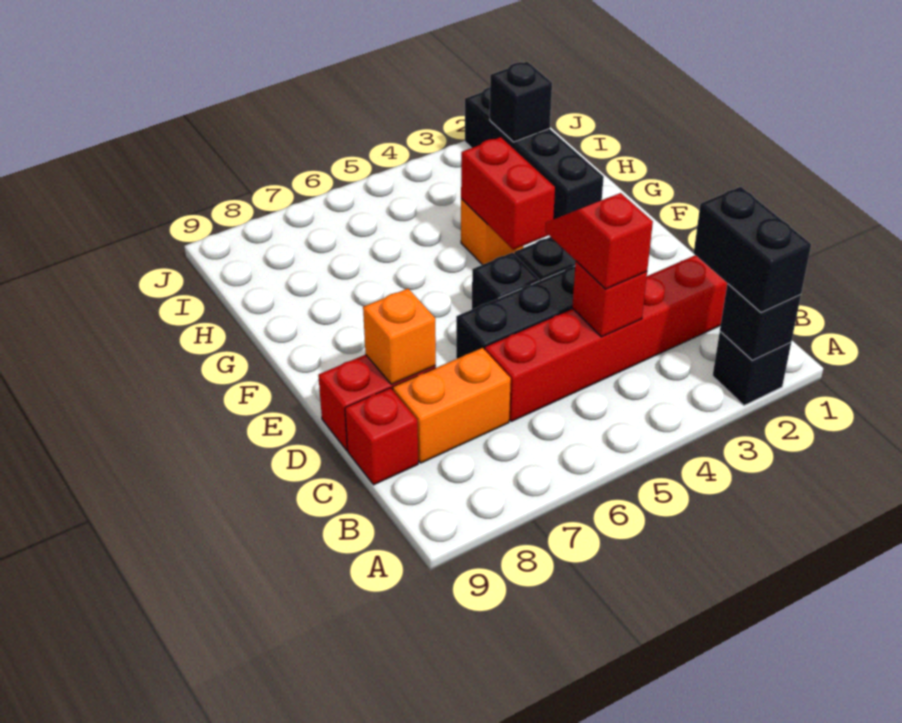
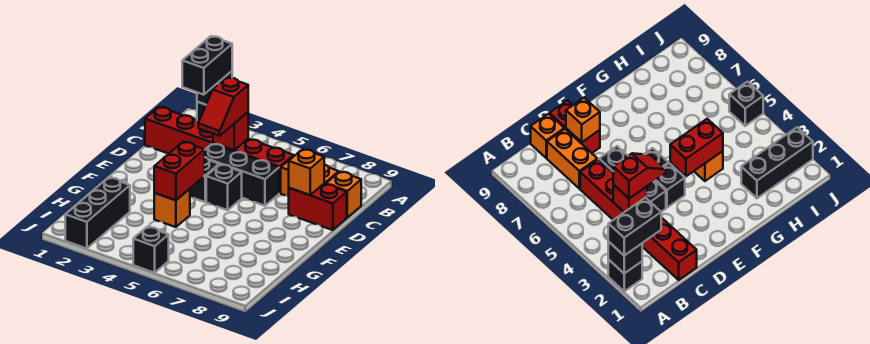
red 1x1 brick [345,388,418,485] -> orange 1x1 brick [326,172,361,217]
black 1x4 brick [465,87,604,220] -> black 1x3 brick [65,178,130,249]
black 1x1 brick [490,62,552,142] -> black 1x1 brick moved to [133,227,169,273]

